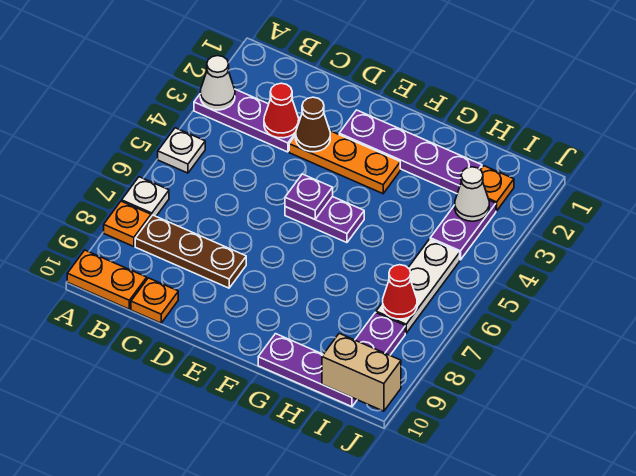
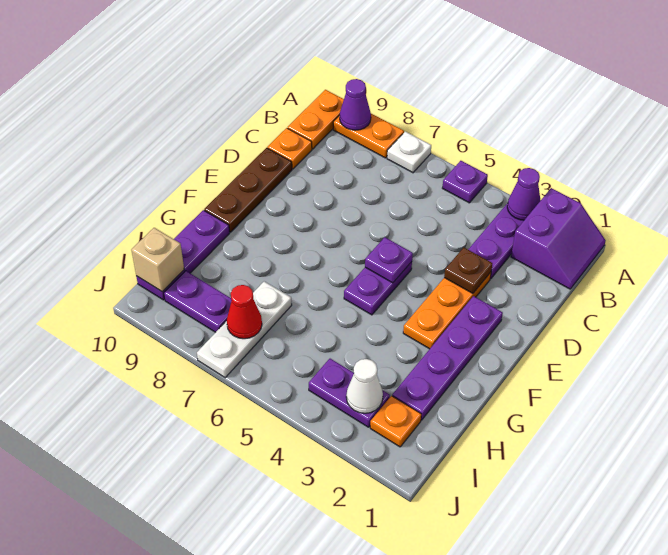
none -> purple 2x2 slope [511,188,606,289]
white 1x1 cone [200,56,235,110] -> purple 1x1 cone [507,168,541,220]
white 1x1 plate [158,128,205,173] -> purple 1x1 plate [443,161,488,203]
orange 1x1 plate [104,201,151,247] -> orange 1x2 plate [333,114,404,158]
none -> purple 1x1 cone [340,79,371,130]
brown 1x3 plate [135,215,246,288] -> brown 1x3 plate moved to [204,148,292,232]
red 1x1 cone [264,83,299,138] -> none
brown 1x1 cone [296,97,330,152] -> brown 1x1 plate [444,248,492,293]
white 1x3 plate [376,239,460,333] -> white 1x3 plate turned to [197,281,292,378]
tan 1x2 brick [322,333,401,411] -> tan 1x1 brick [131,228,184,292]

